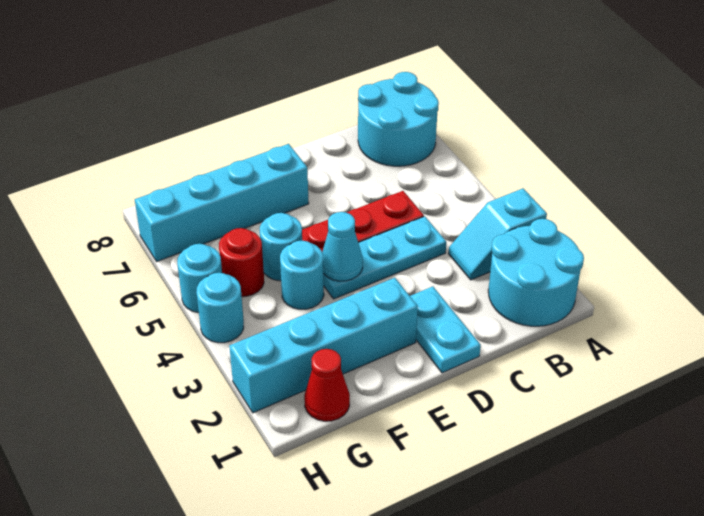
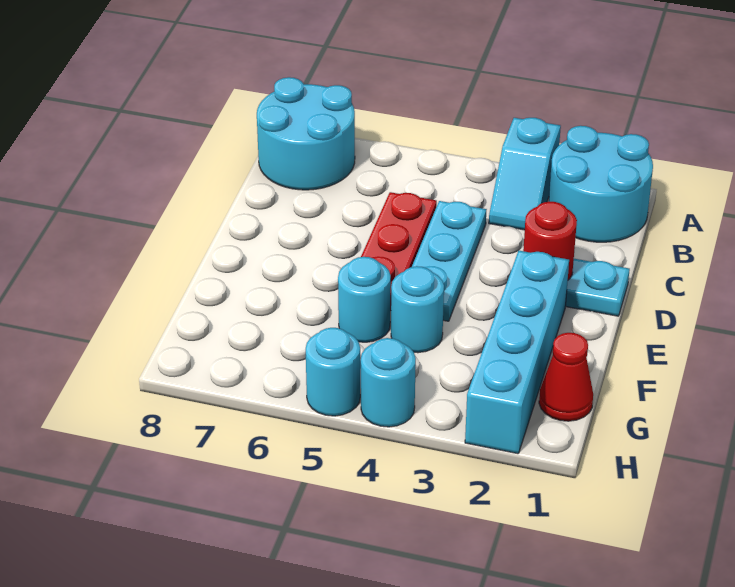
cyan 1x1 cone [322,212,363,281] -> none
cyan 1x4 brick [135,144,309,261] -> none
red 1x1 round brick [219,228,264,297] -> red 1x1 round brick moved to [523,202,577,280]

